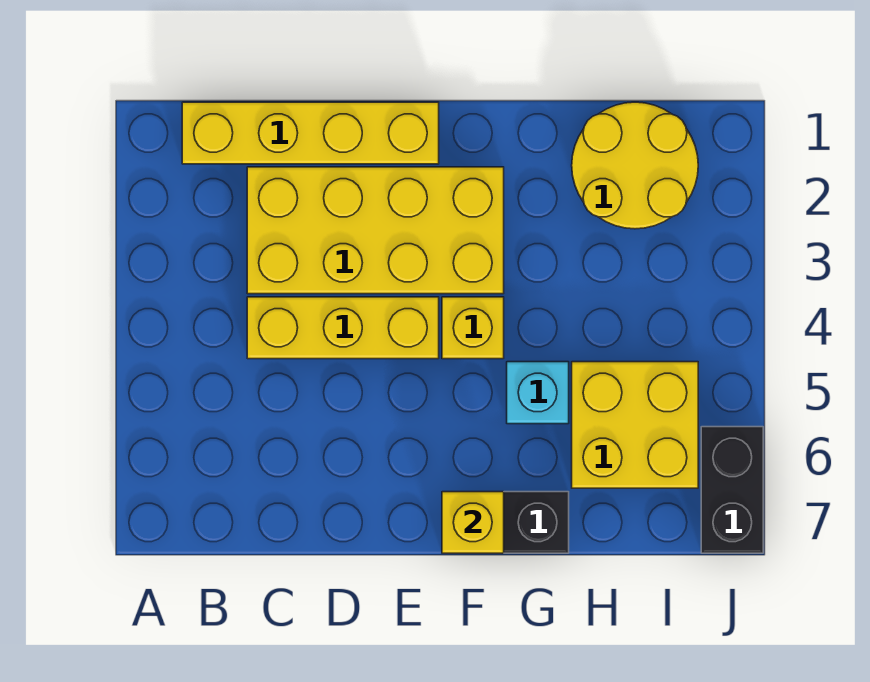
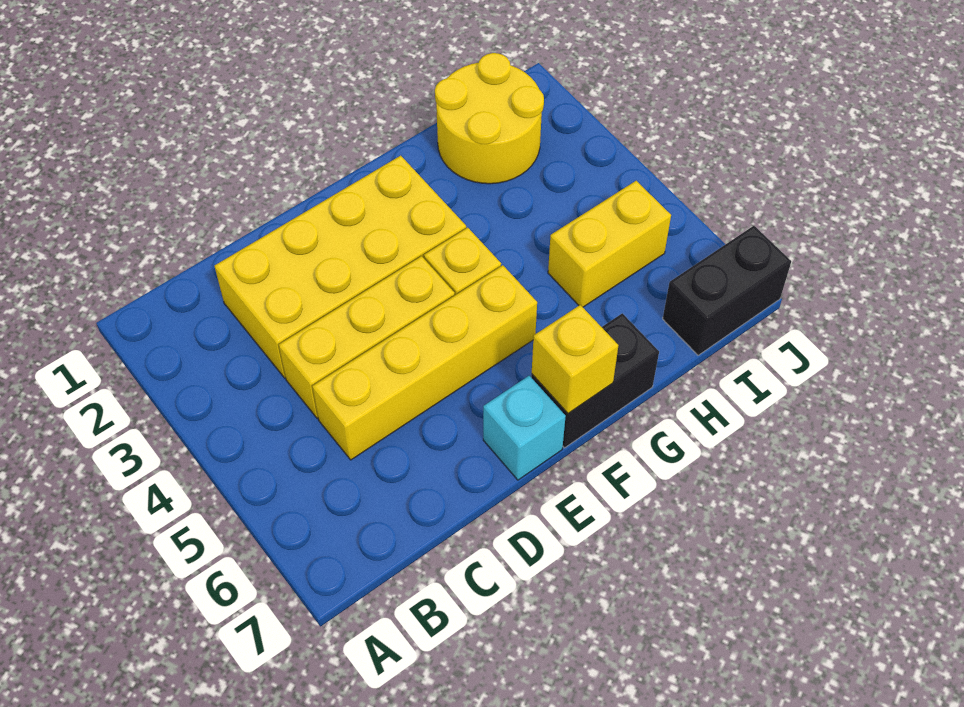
yellow 1x4 brick [182,102,439,164] -> yellow 1x4 brick moved to [312,265,537,460]
cyan 1x1 brick [507,362,569,424] -> cyan 1x1 brick moved to [483,376,566,480]
yellow 2x2 brick [572,362,698,488] -> yellow 1x2 brick [548,181,671,307]
black 1x2 brick [701,427,763,553] -> black 1x2 brick turned to [663,226,791,355]

